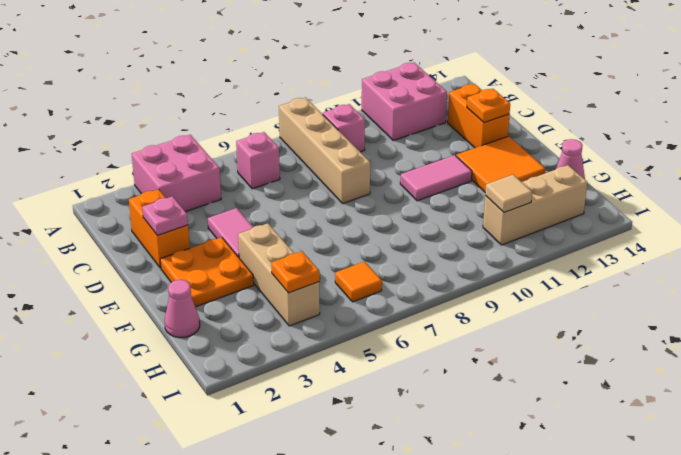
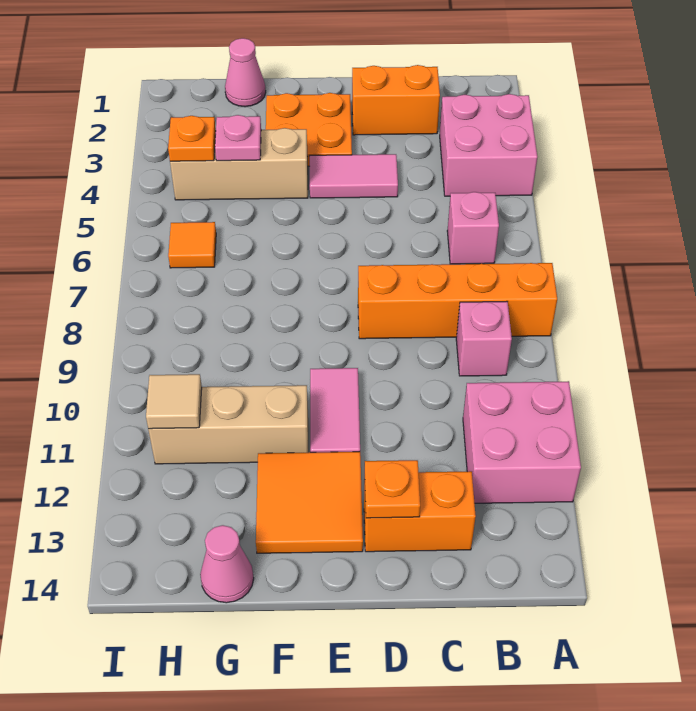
tan 1x4 brick [279,97,370,203] -> orange 1x4 brick [358,263,557,339]
pink 1x1 plate [142,196,188,236] -> pink 1x1 plate moved to [215,115,261,161]
tan 1x3 brick [483,165,587,245] -> tan 1x3 brick turned to [148,385,308,464]

